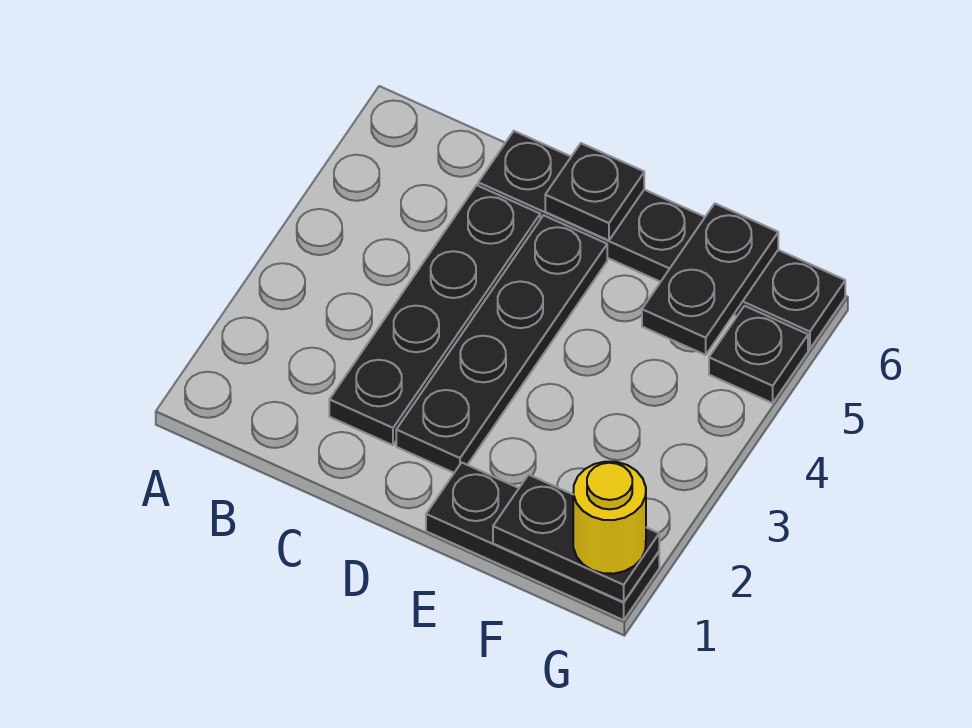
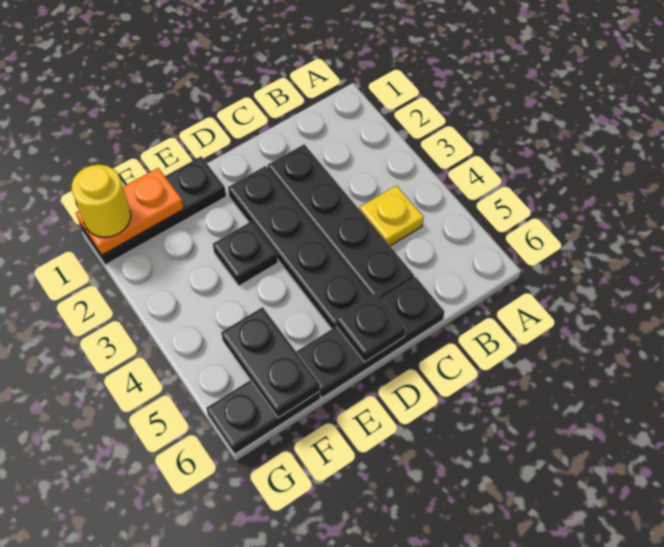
none -> yellow 1x1 plate [360,185,424,246]
black 1x2 plate [493,475,659,602] -> orange 1x2 plate [76,168,184,255]
black 1x1 plate [709,306,808,403] -> black 1x1 plate moved to [213,221,278,286]

